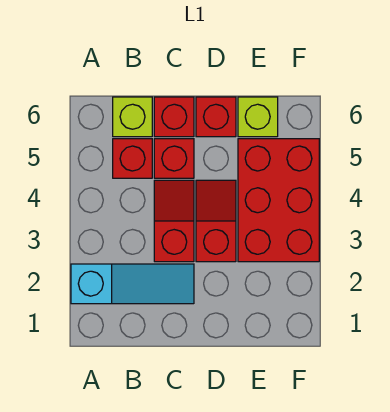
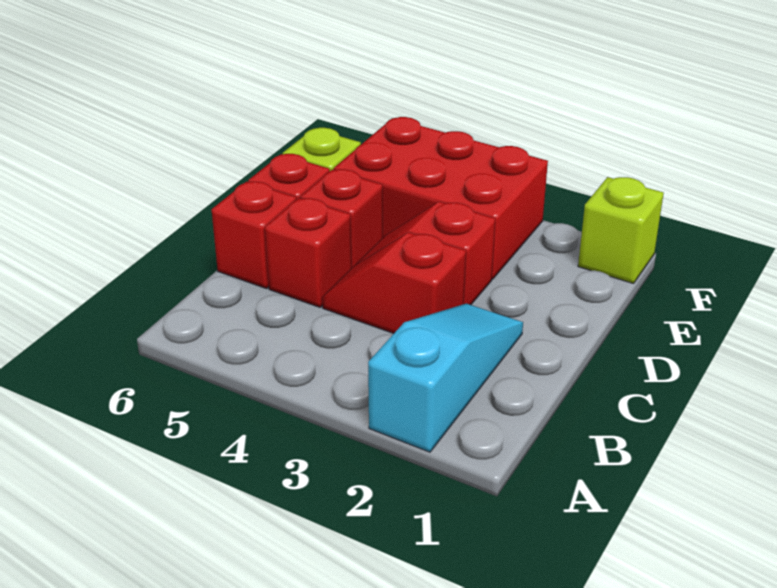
red 1x1 brick [113,139,152,178] -> red 1x1 brick moved to [300,169,383,268]
lime 1x1 brick [113,97,152,137] -> lime 1x1 brick moved to [578,177,664,283]

